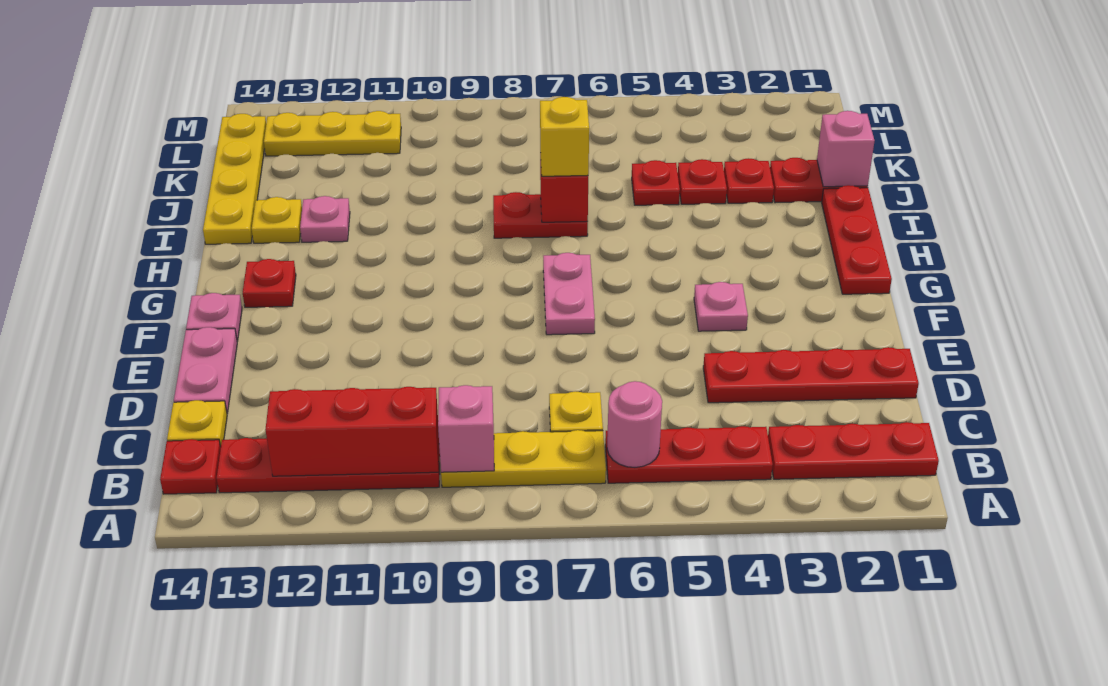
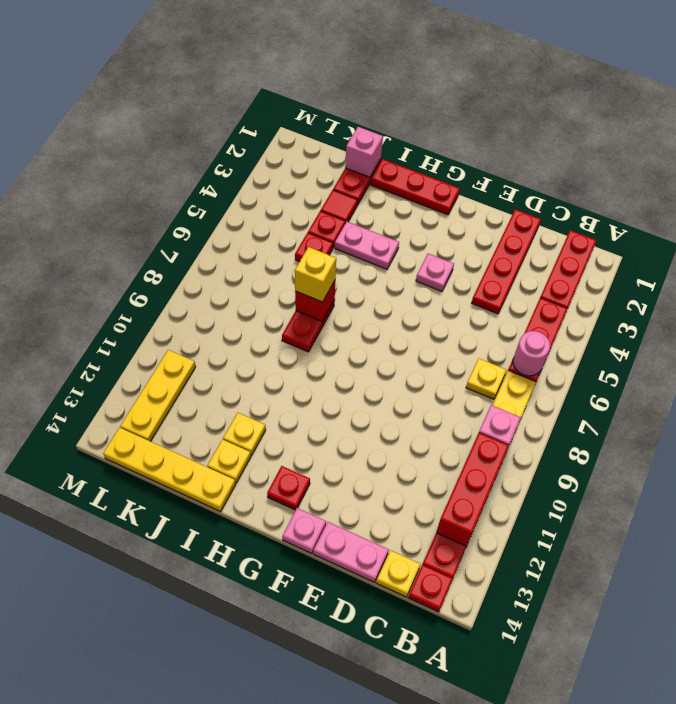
pink 1x2 plate [543,253,595,335] -> pink 1x2 plate moved to [335,222,399,269]
pink 1x1 plate [300,196,350,242] -> yellow 1x1 plate [223,413,266,455]
red 1x1 plate [724,158,774,203] -> red 1x1 tile [321,190,358,223]

